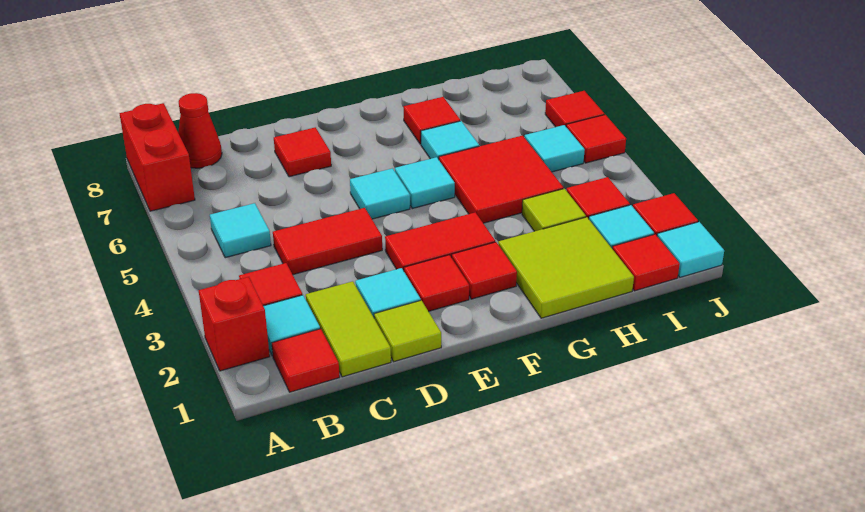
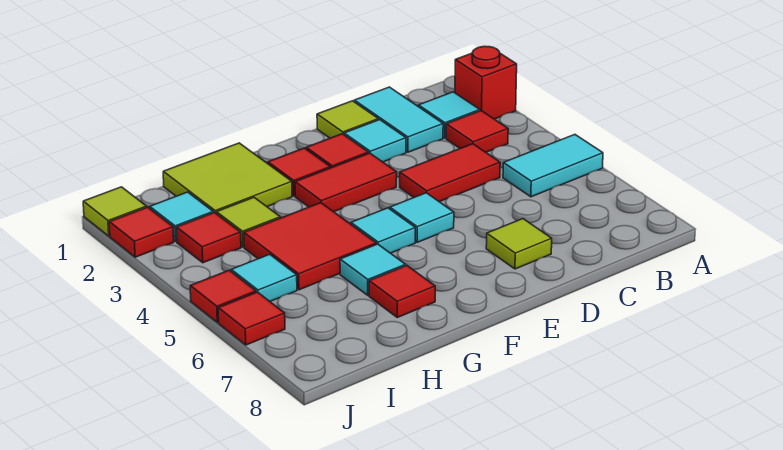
red 1x2 brick [120,103,195,211] -> none
red 1x1 tile [272,329,340,392] -> none
cyan 1x1 tile [210,203,271,258] -> cyan 1x2 tile [503,135,603,197]
red 1x1 cone [178,93,222,168] -> none
lime 1x2 tile [306,281,391,377] -> cyan 1x2 tile [354,87,443,152]
red 1x1 tile [274,127,331,177] -> lime 1x1 tile [486,219,552,269]
red 1x1 tile [613,234,680,291] -> none
cyan 1x1 tile [657,222,724,277] -> lime 1x1 tile [83,187,147,236]

